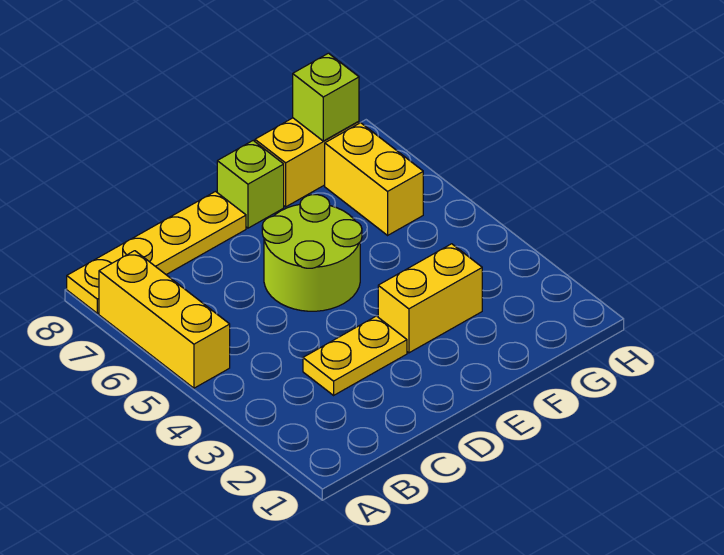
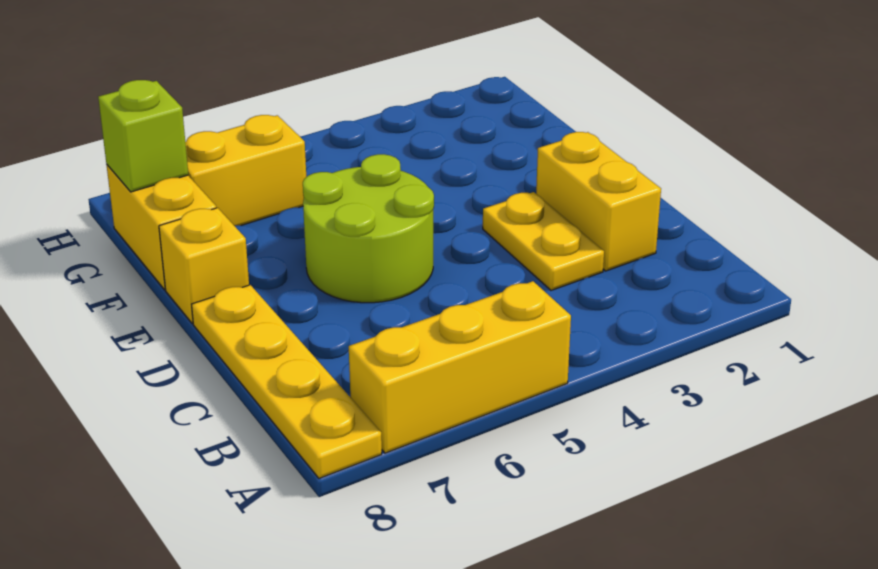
yellow 1x2 brick [378,244,482,353] -> yellow 1x2 brick moved to [536,132,661,271]
lime 1x1 brick [217,141,284,228] -> yellow 1x1 brick [159,208,249,324]

